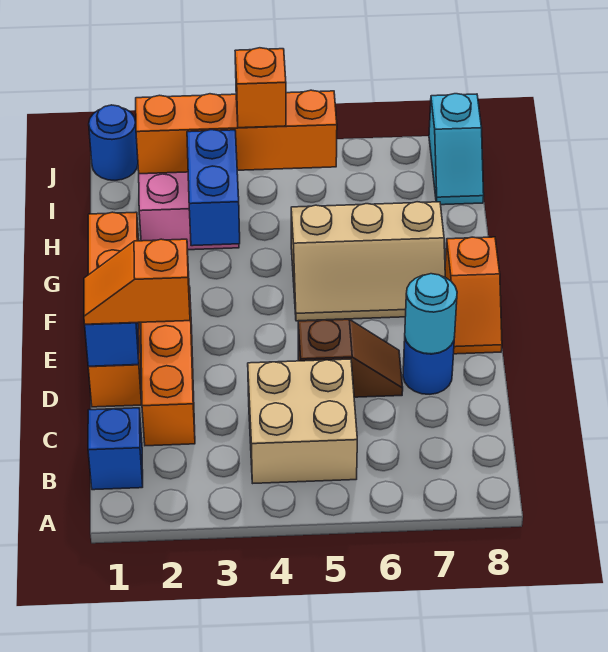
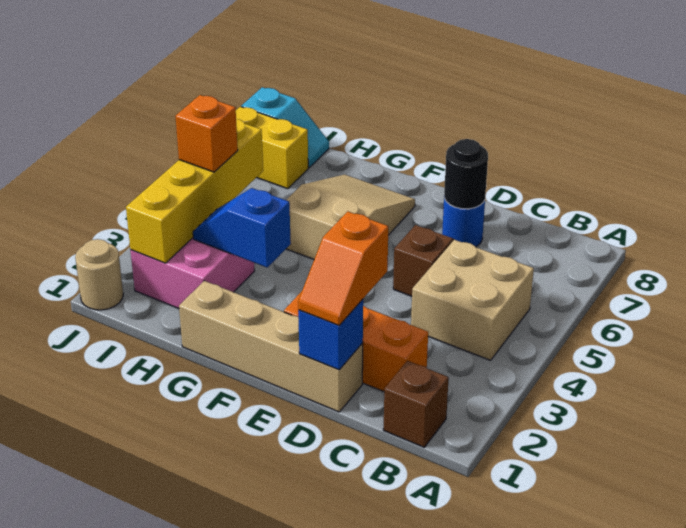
blue 1x1 brick [88,408,143,490] -> brown 1x1 brick [384,361,449,447]
orange 1x4 brick [88,212,142,407] -> tan 1x4 brick [179,281,363,412]
cyan 1x1 round brick [405,274,457,354] -> black 1x1 round brick [444,139,488,209]
orange 1x2 slope [445,237,502,354] -> none
tan 2x3 slope [291,202,445,321] -> tan 2x3 slope turned to [286,175,415,259]
blue 1x2 brick [187,130,240,246] -> blue 1x2 slope [193,188,291,267]
orange 1x4 brick [136,90,337,174] -> yellow 1x4 brick [126,119,263,263]
none -> yellow 1x2 brick [236,107,308,189]
blue 1x1 round brick [89,105,138,180] -> tan 1x1 round brick [75,239,123,310]

